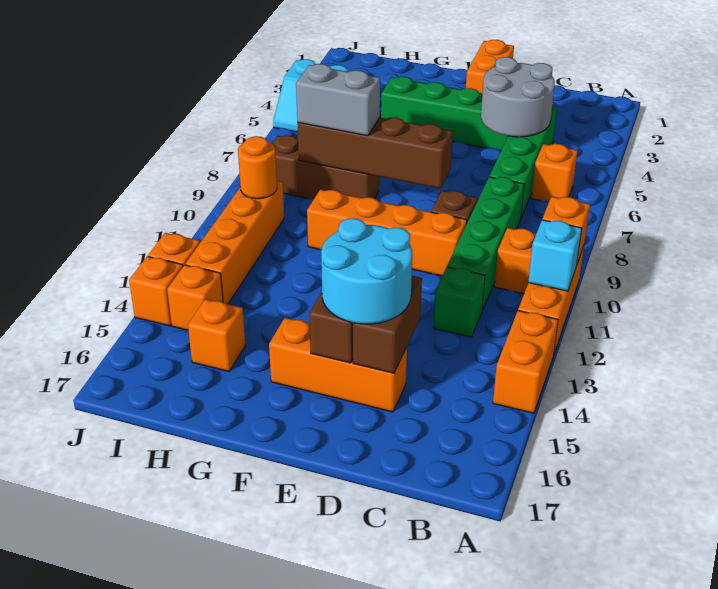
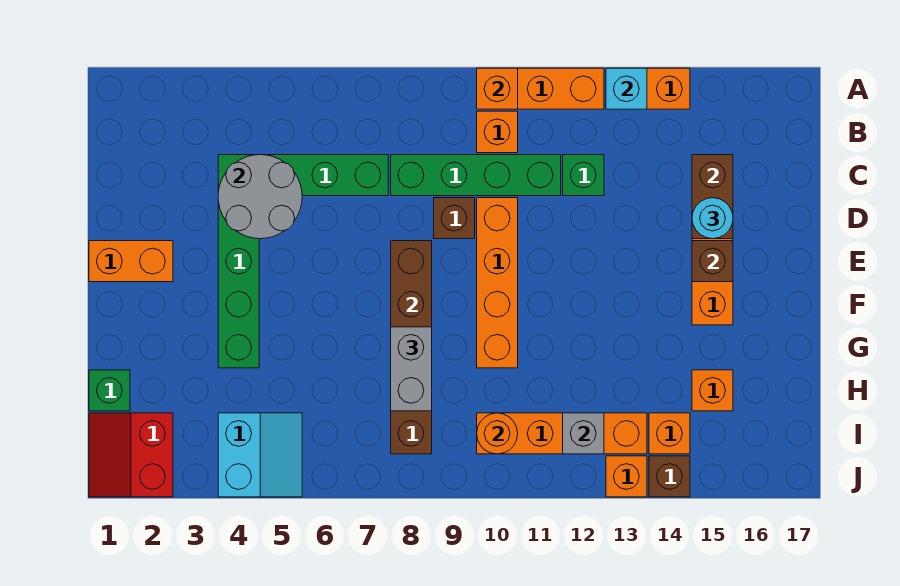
cyan 1x1 brick [528,220,582,291] -> cyan 1x1 brick moved to [606,68,647,109]
orange 1x1 brick [531,144,577,201] -> none
brown 1x2 brick [353,276,422,373] -> brown 1x2 brick turned to [692,155,733,239]
cyan 2x2 round brick [321,218,412,324] -> cyan 1x1 round brick [692,198,733,239]
none -> green 1x1 brick [89,370,130,411]
none -> red 2x2 slope [89,413,173,497]
none -> grey 1x1 brick [563,413,604,454]
orange 1x1 brick [129,256,183,326] -> brown 1x1 brick [649,456,690,497]

